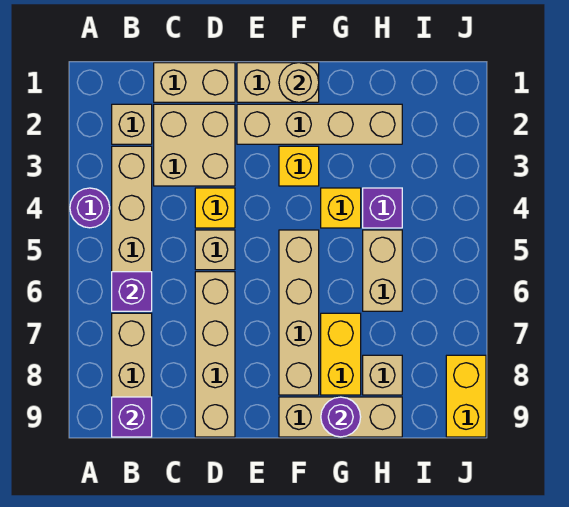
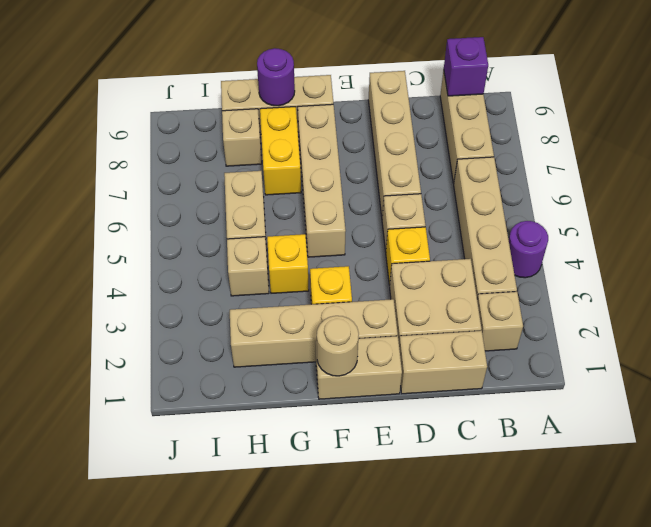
purple 1x1 brick [112,272,152,311] -> none
purple 1x1 brick [363,188,402,228] -> tan 1x1 brick [227,237,269,296]
yellow 1x2 brick [446,355,486,437] -> none

